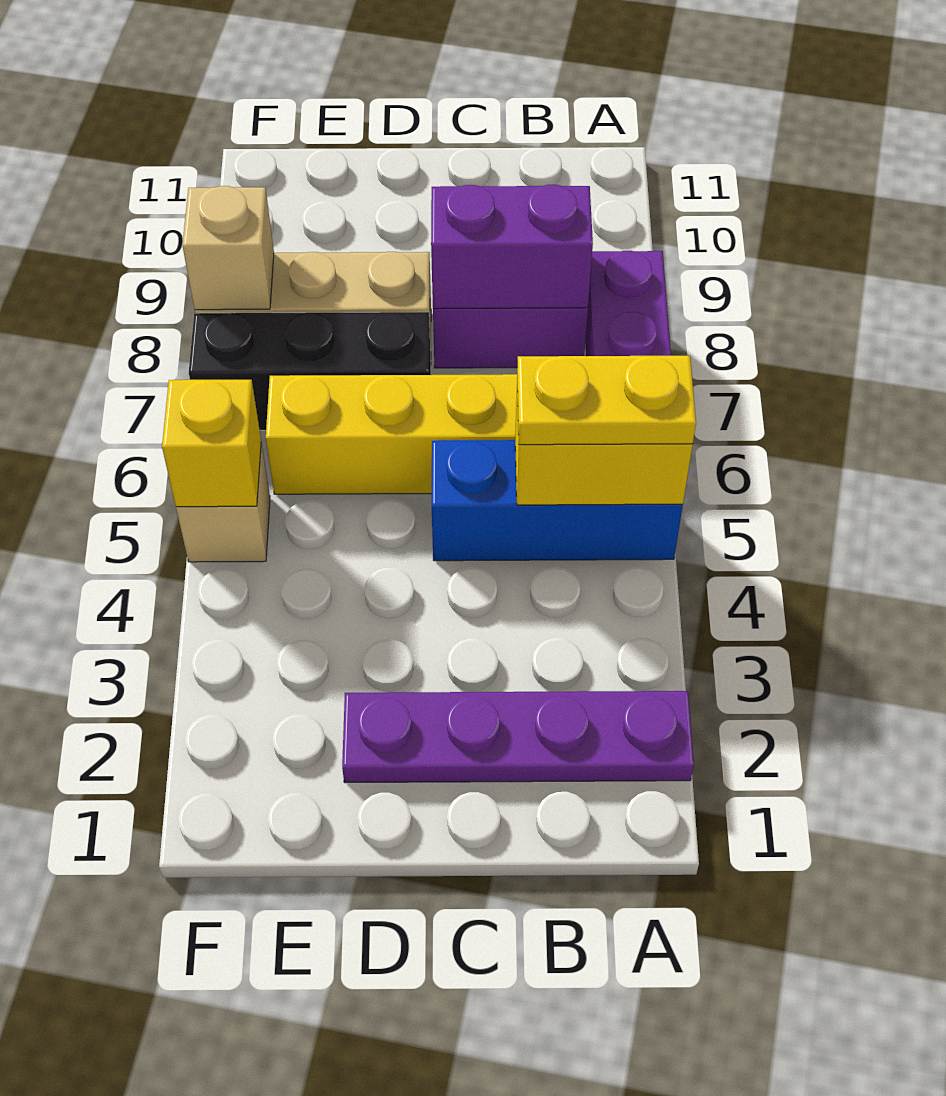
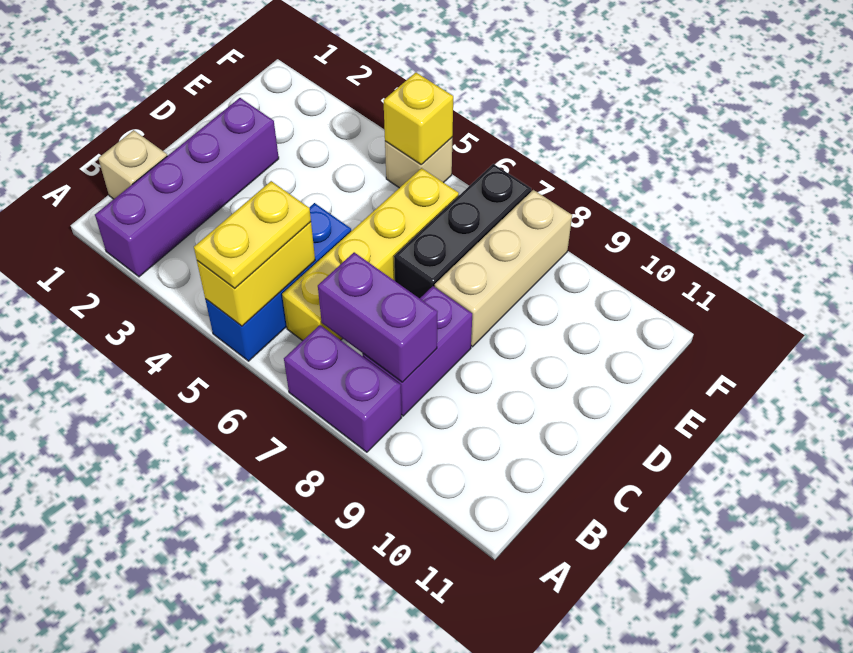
purple 1x4 plate [342,691,694,783] -> purple 1x4 brick [95,98,279,277]
purple 1x2 brick [431,185,593,309] -> purple 1x2 brick turned to [318,252,437,382]
tan 1x1 brick [182,186,274,310] -> tan 1x1 brick moved to [98,130,167,199]

